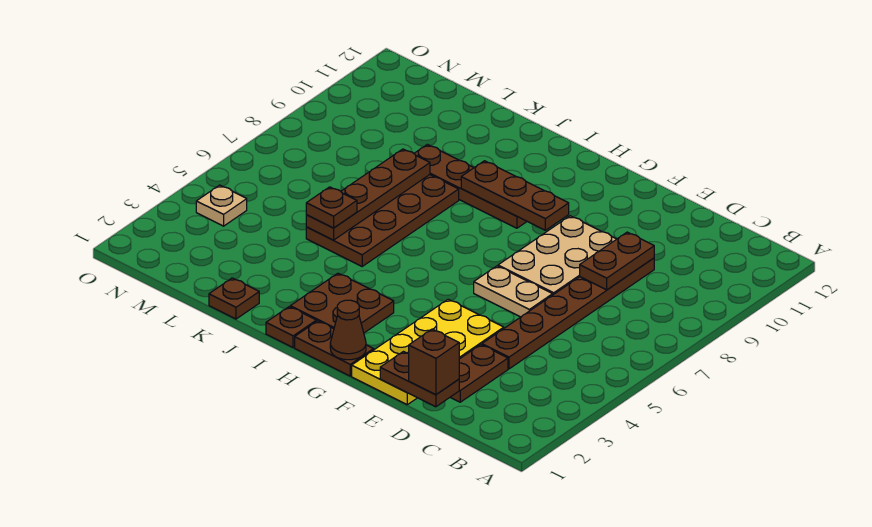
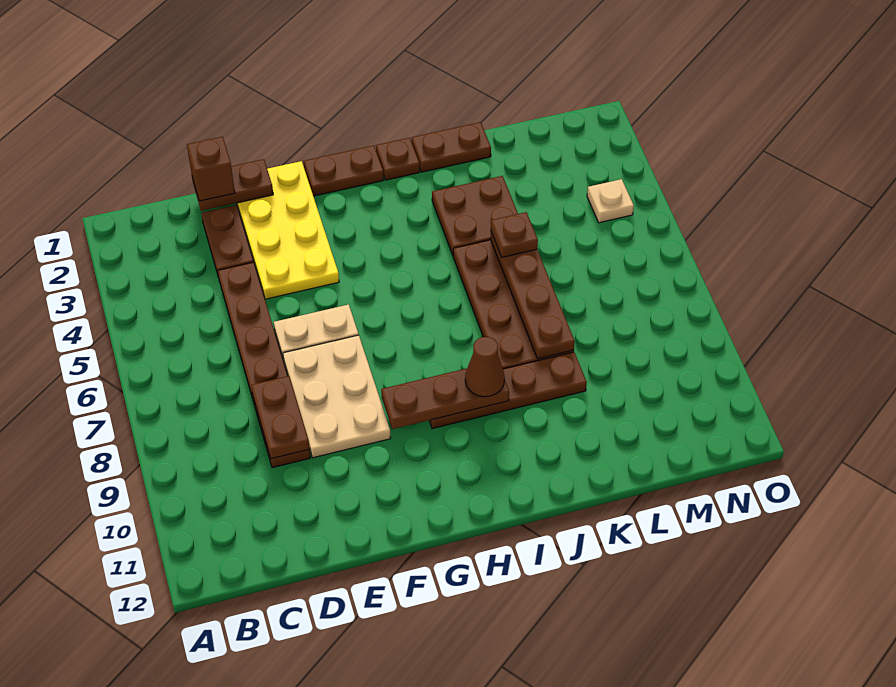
brown 1x1 cone [330,300,366,360] -> brown 1x1 cone moved to [465,337,505,397]
brown 2x2 plate [290,273,394,333] -> brown 2x2 plate moved to [432,176,518,255]
brown 1x1 plate [209,278,259,319] -> brown 1x2 plate [412,122,491,172]

